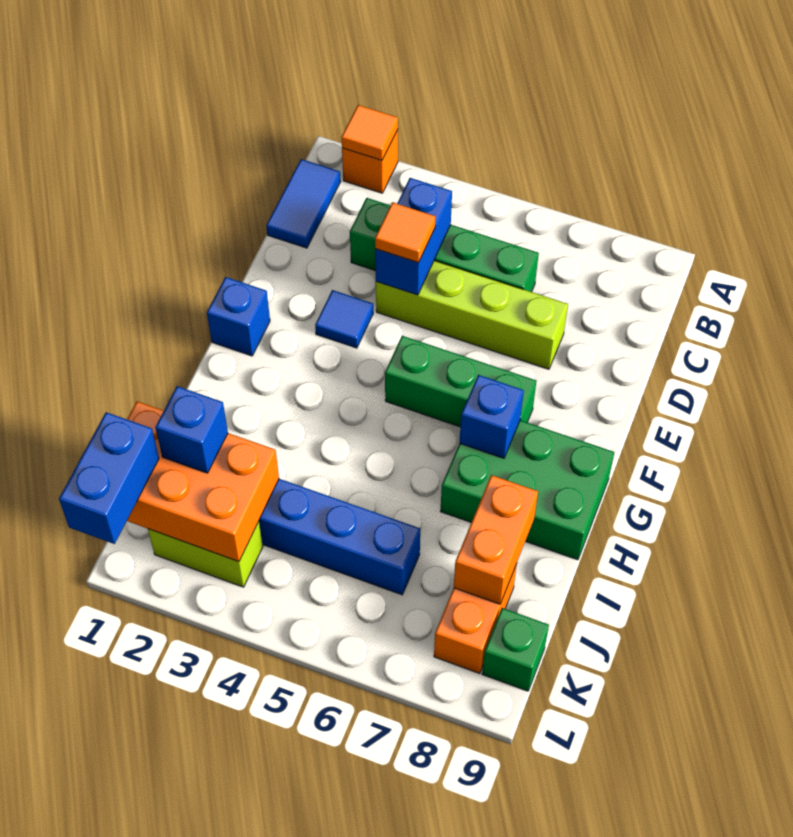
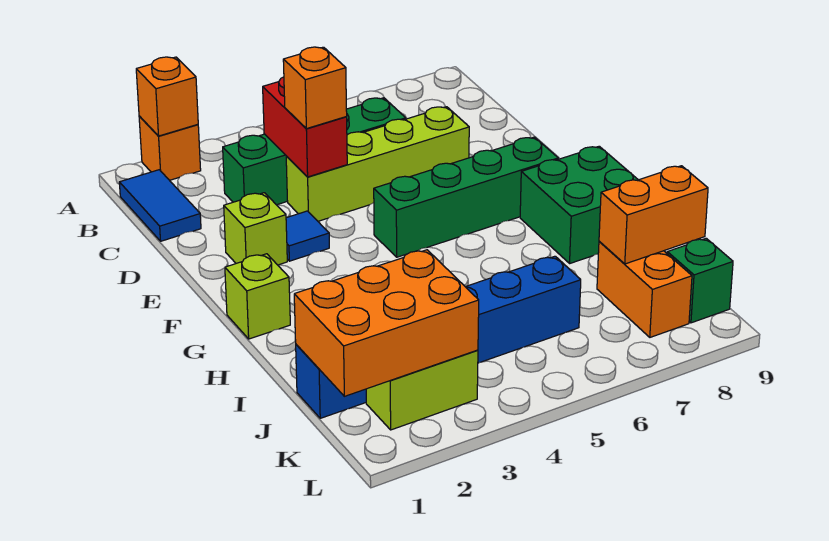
orange 1x1 tile [342,105,398,160] -> orange 1x1 brick [136,57,198,136]
blue 1x2 brick [375,178,452,295] -> red 1x2 brick [263,77,347,177]
orange 1x1 tile [375,202,436,263] -> orange 1x1 brick [283,47,347,129]
none -> lime 1x1 brick [224,193,287,265]
blue 1x1 brick [207,277,270,356] -> none
green 1x3 brick [385,336,536,427] -> green 1x4 brick [374,137,558,257]
none -> lime 1x1 brick [225,254,290,339]
green 2x3 brick [440,420,614,560] -> green 2x2 brick [520,146,638,263]
blue 1x1 brick [459,375,524,458] -> none
orange 1x2 brick [454,475,538,604] -> orange 1x2 brick turned to [599,166,708,264]
blue 1x1 brick [155,386,228,473] -> none
blue 1x2 brick [59,412,159,544] -> none

